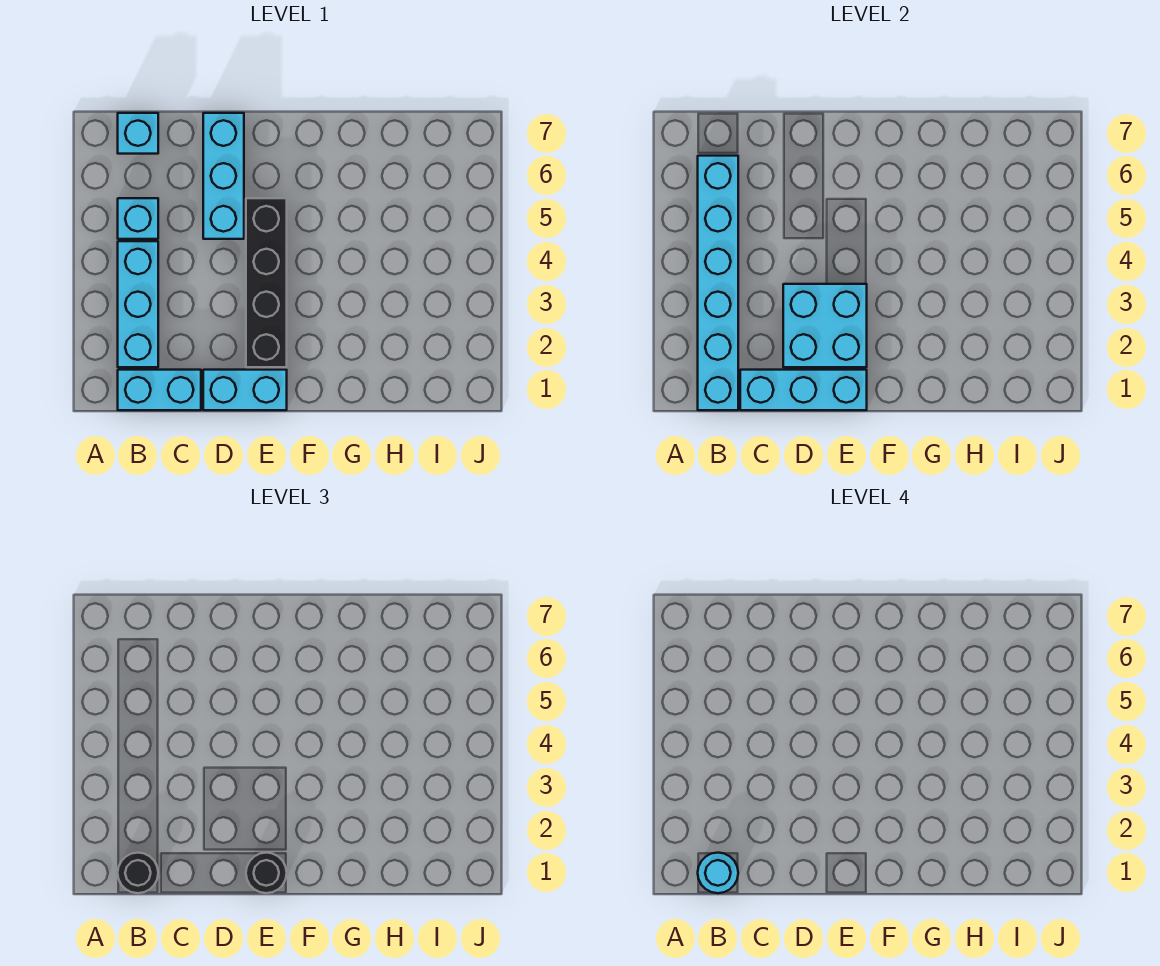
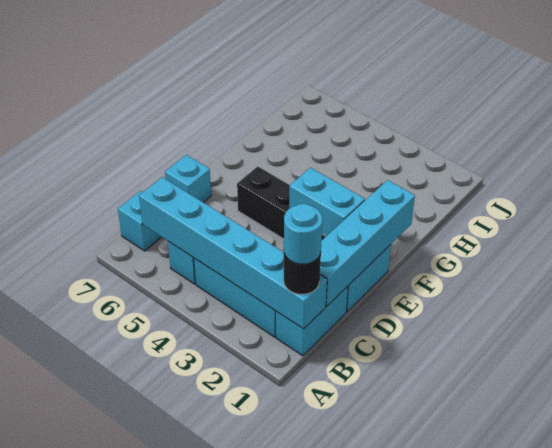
cyan 1x3 brick [740,370,867,410] -> cyan 1x4 brick [320,180,415,306]
cyan 2x2 brick [783,284,867,367] -> cyan 1x2 brick [289,167,365,236]
cyan 1x3 brick [203,113,244,239] -> cyan 1x1 brick [165,155,211,203]
black 1x1 round brick [246,853,287,893] -> none

